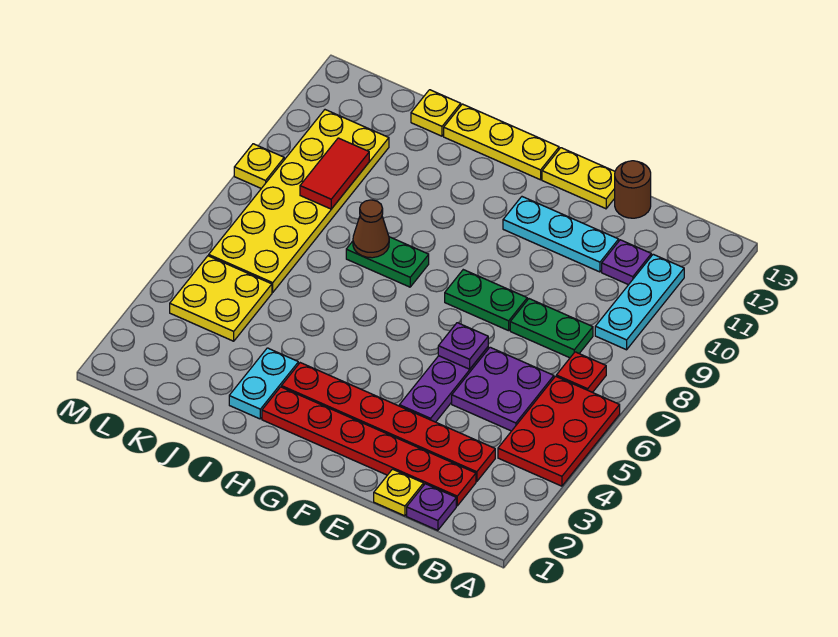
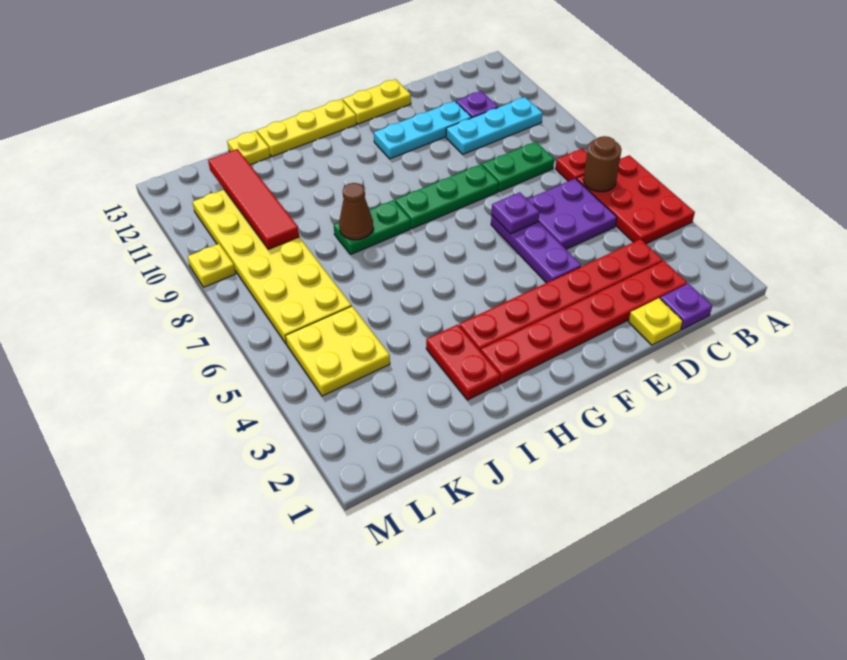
cyan 1x3 plate [595,254,684,350] -> cyan 1x3 plate turned to [446,97,543,154]
brown 1x1 round brick [615,161,651,218] -> brown 1x1 round brick moved to [583,136,622,192]
green 1x2 plate [445,270,527,331] -> green 1x3 plate [395,164,499,229]
cyan 1x2 plate [229,348,298,419] -> red 1x2 plate [426,324,500,400]
red 1x2 tile [300,138,369,209] -> red 1x4 tile [208,149,299,249]

